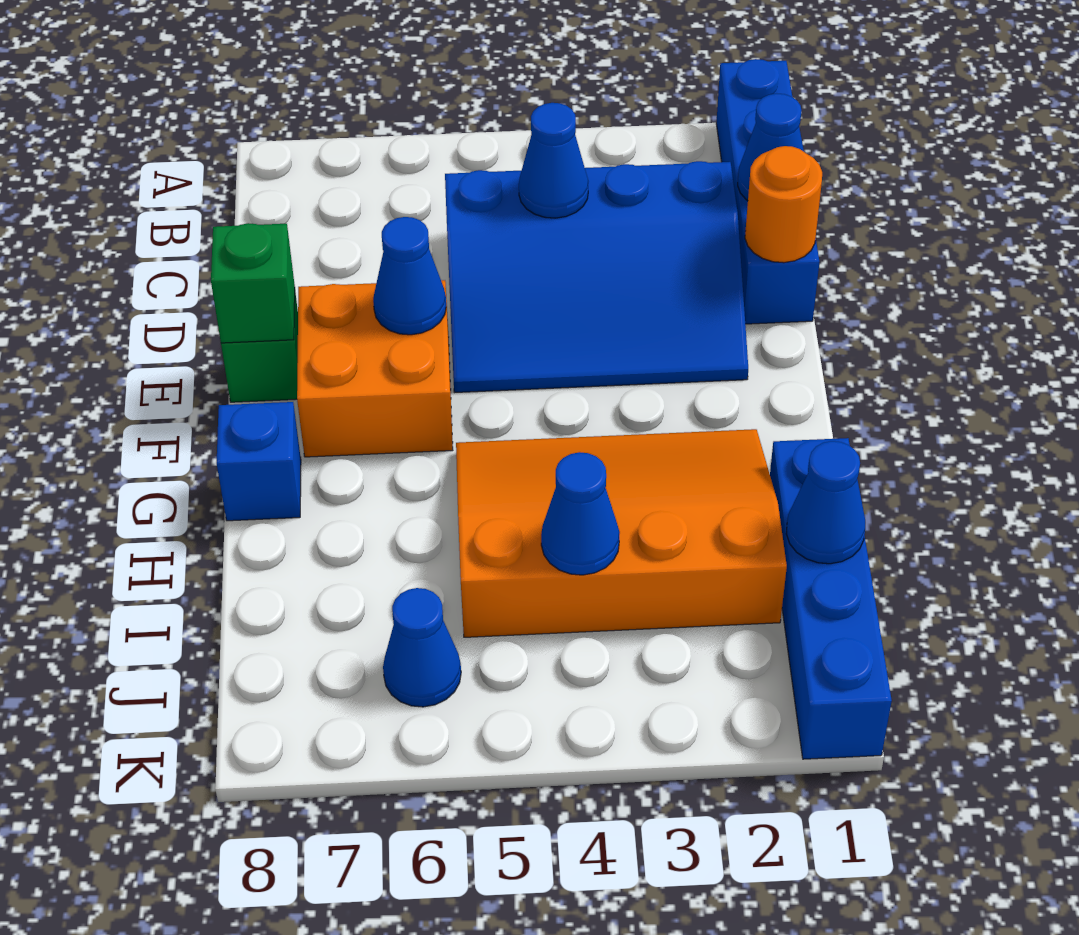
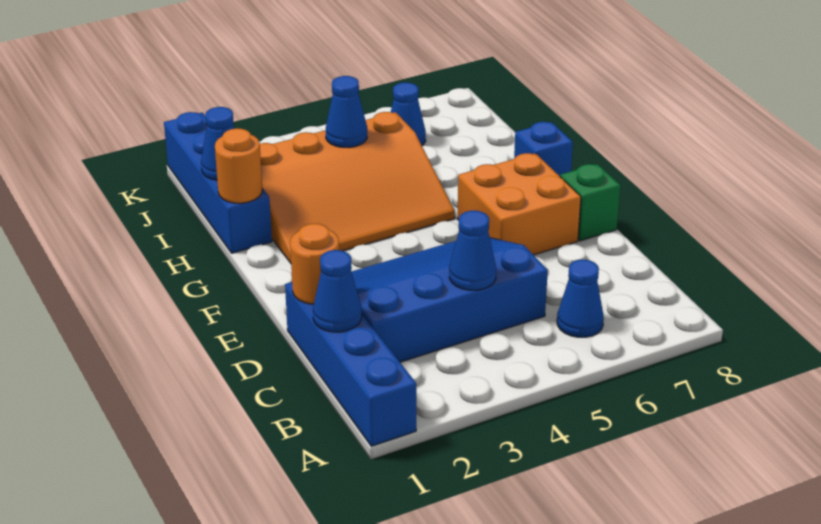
blue 1x1 cone [373,217,446,335] -> blue 1x1 cone moved to [557,260,604,337]
green 1x1 brick [211,223,295,343] -> none
none -> orange 1x1 round brick [215,128,262,203]

